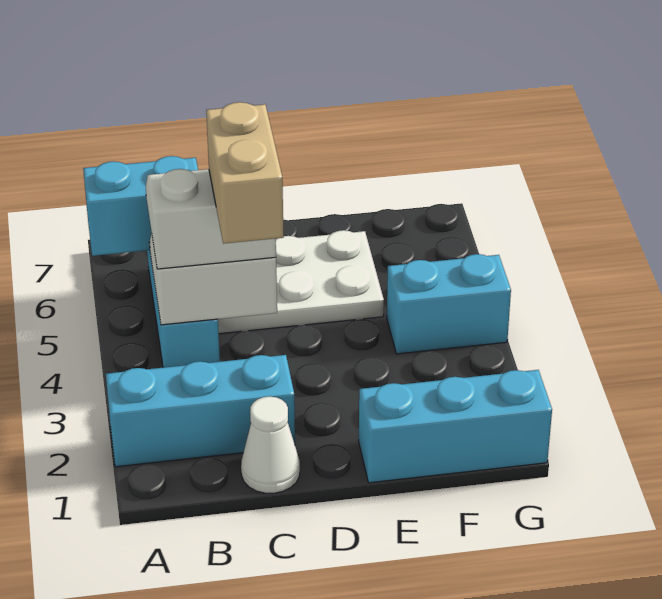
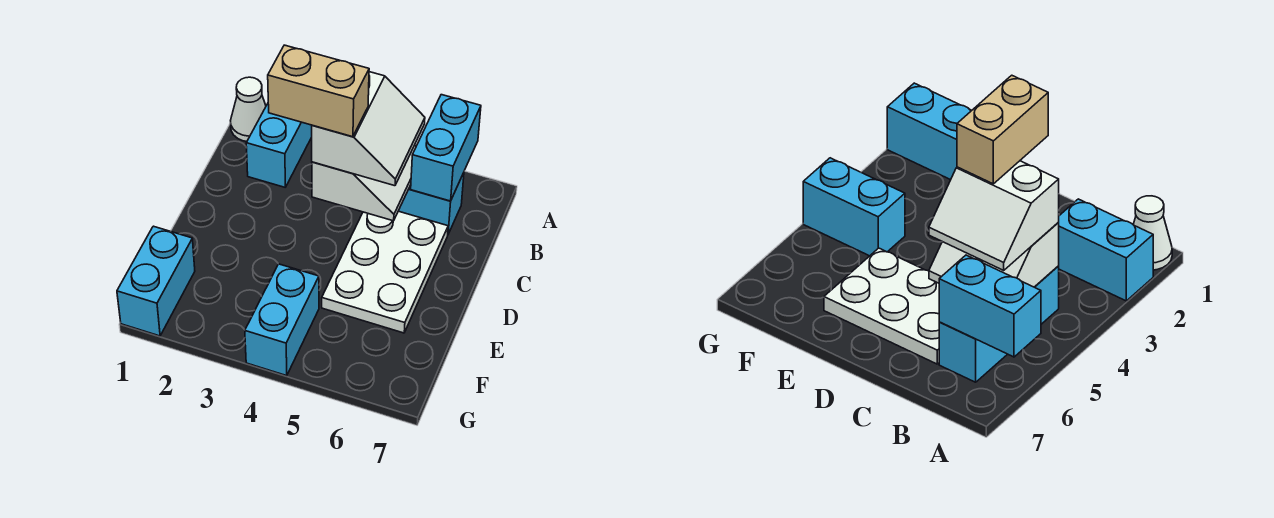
cyan 1x3 brick [106,355,295,467] -> cyan 1x2 brick [246,104,312,187]
white 1x1 cone [241,396,300,493] -> white 1x1 cone moved to [231,77,266,141]
cyan 1x3 brick [359,370,552,483] -> cyan 1x2 brick [117,226,195,336]

